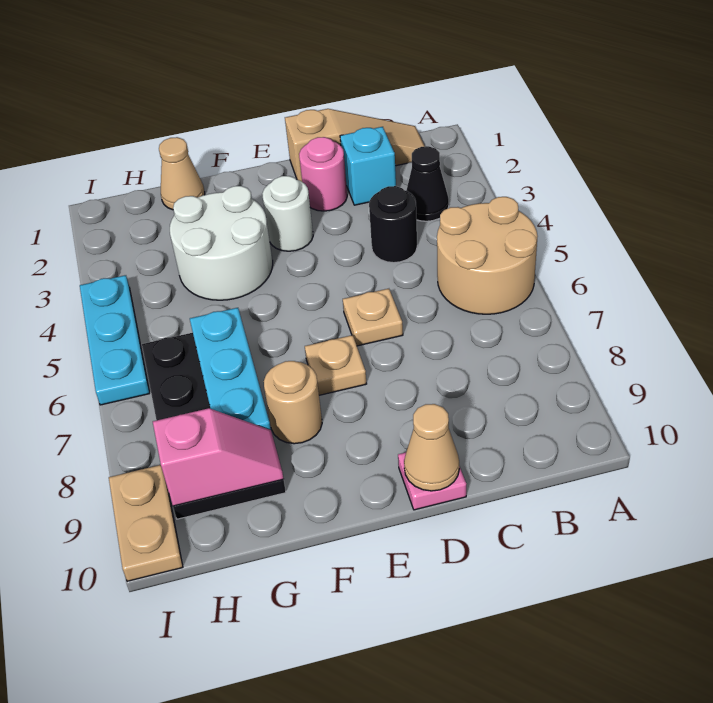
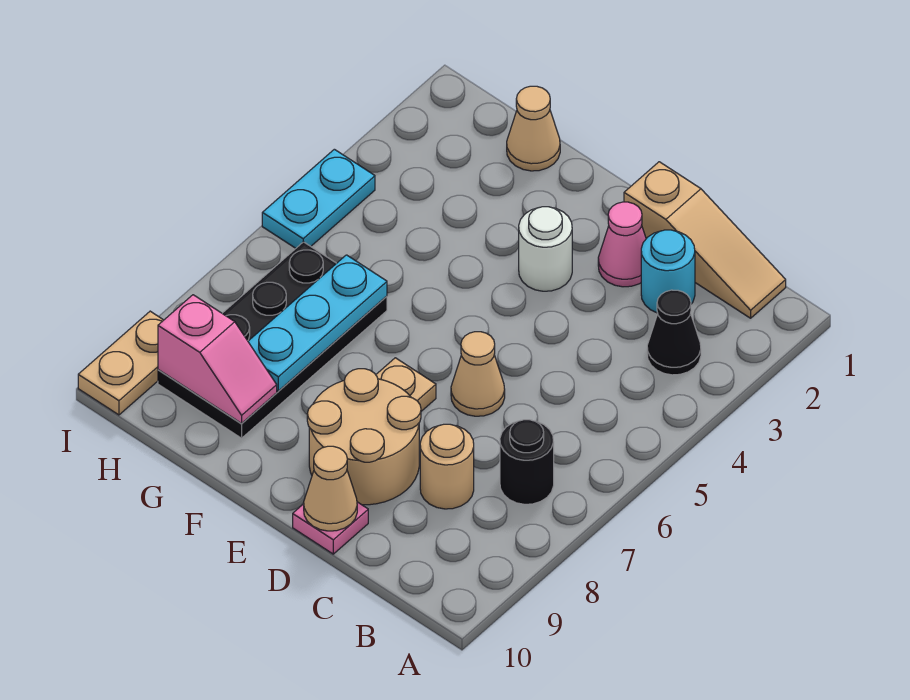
tan 2x2 round brick [437,197,538,314] -> tan 2x2 round brick moved to [307,369,421,505]
cyan 1x1 brick [340,127,396,205] -> cyan 1x1 round brick [641,230,695,313]
black 1x1 round brick [369,186,417,263] -> black 1x1 round brick moved to [500,420,554,504]
pink 1x1 round brick [299,137,347,211] -> pink 1x1 cone [598,202,646,287]
tan 1x1 plate [343,289,403,346] -> tan 1x1 cone [451,332,505,416]
white 2x2 round brick [170,186,273,300] -> none
tan 1x1 round brick [264,361,322,444] -> tan 1x1 round brick moved to [420,424,474,509]
cyan 1x3 plate [80,275,150,405] -> cyan 1x2 plate [262,149,375,248]

